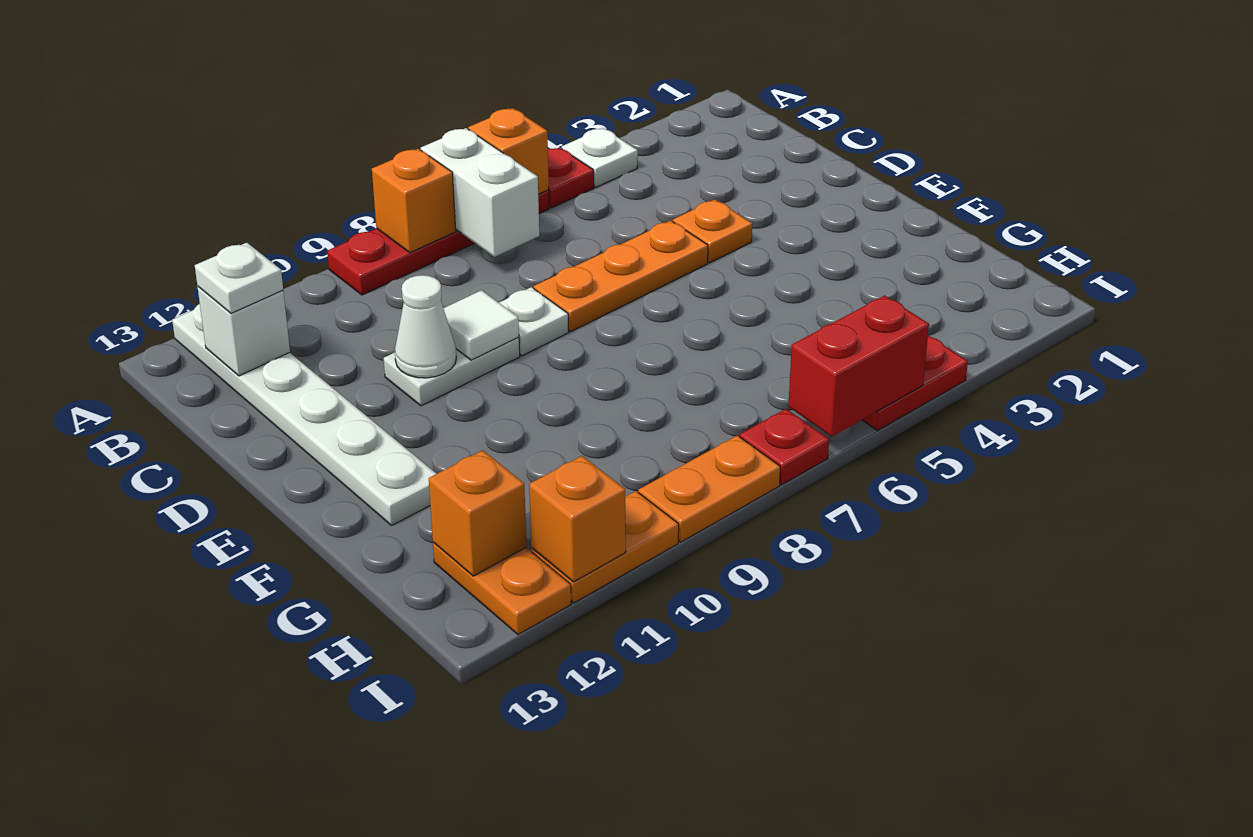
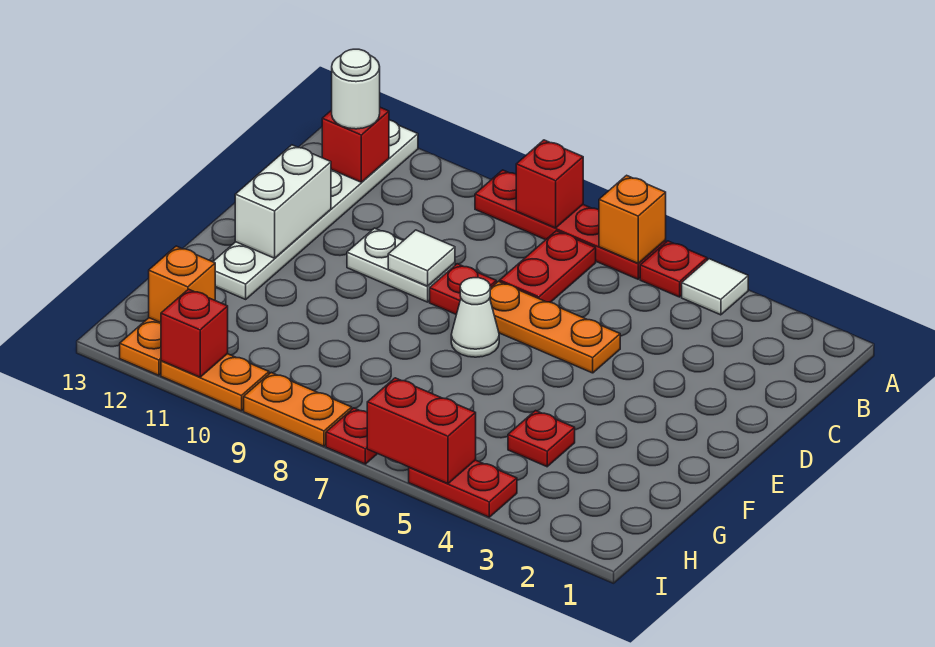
white 1x1 plate [562,128,638,187] -> white 1x1 tile [682,259,748,315]
white 1x2 brick [421,128,539,257] -> white 1x2 brick moved to [235,145,331,258]
orange 1x1 brick [372,149,456,253] -> red 1x1 brick [516,140,583,228]
none -> red 1x2 plate [500,231,596,302]
white 1x1 brick [198,287,290,376] -> red 1x1 brick [322,107,389,182]
white 1x1 plate [195,243,283,313] -> white 1x1 round brick [332,49,380,129]
orange 1x1 plate [673,199,752,263] -> none
white 1x1 plate [499,287,569,356] -> red 1x1 plate [430,264,496,315]
white 1x1 cone [395,275,456,378] -> white 1x1 cone moved to [451,278,499,357]
none -> red 1x1 plate [508,411,575,467]
orange 1x1 brick [529,456,626,582] -> red 1x1 brick [161,289,228,377]

